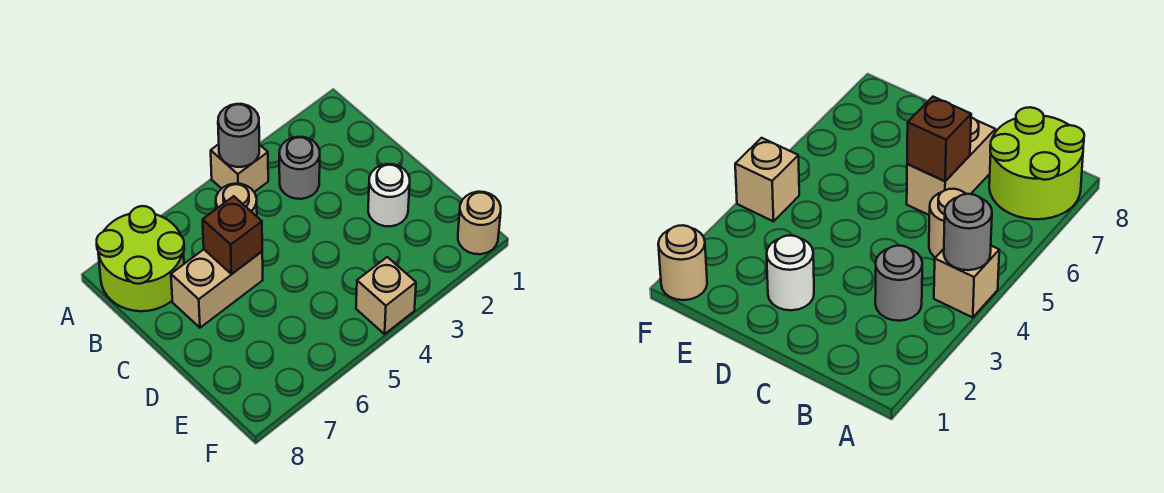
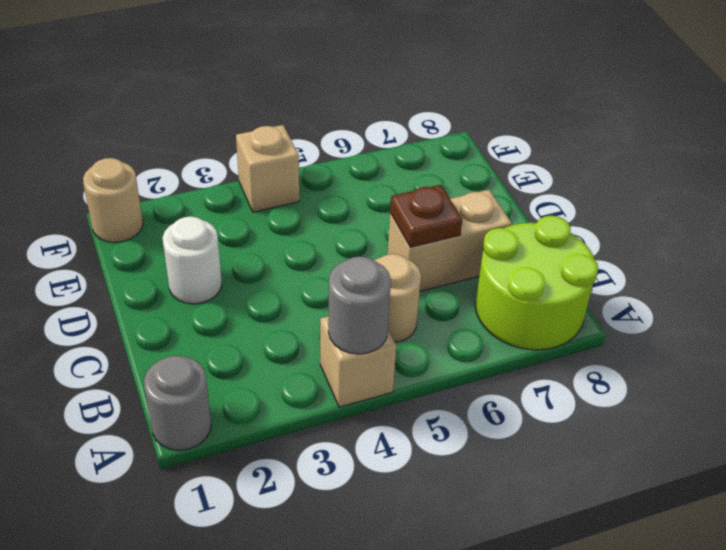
grey 1x1 round brick [279,137,320,199] -> grey 1x1 round brick moved to [144,356,211,450]
brown 1x1 brick [203,196,262,274] -> brown 1x1 plate [390,185,462,247]

